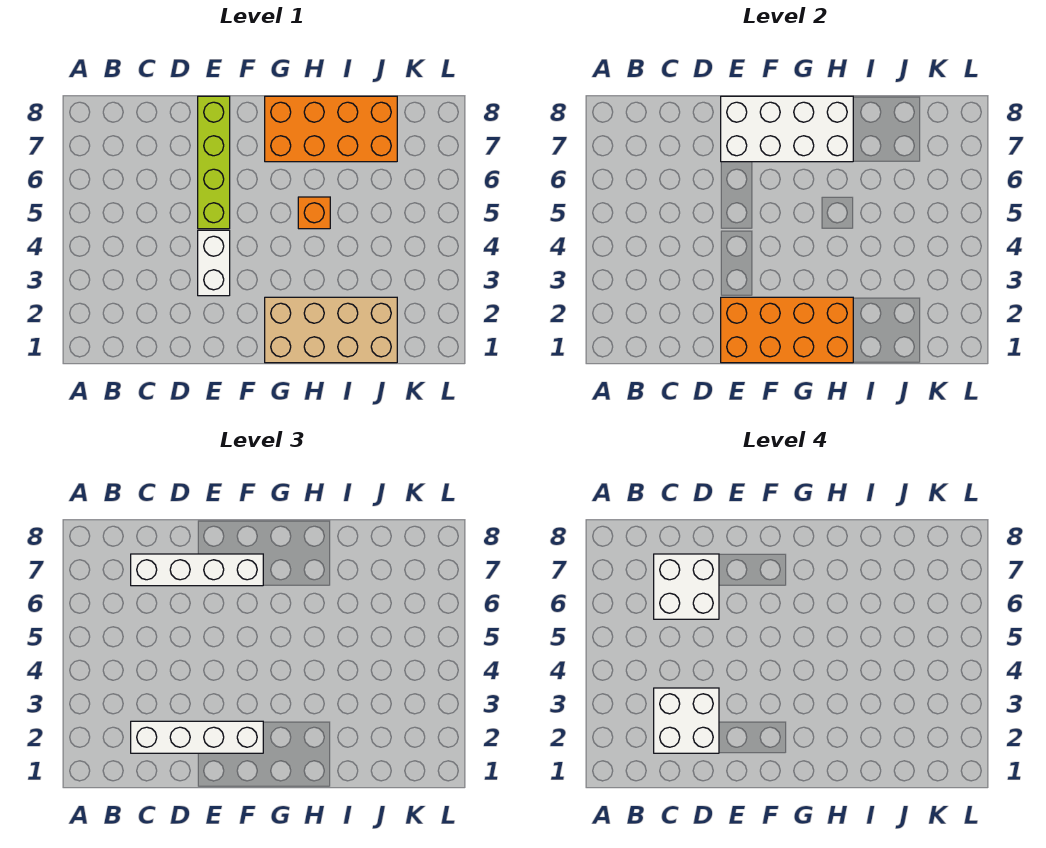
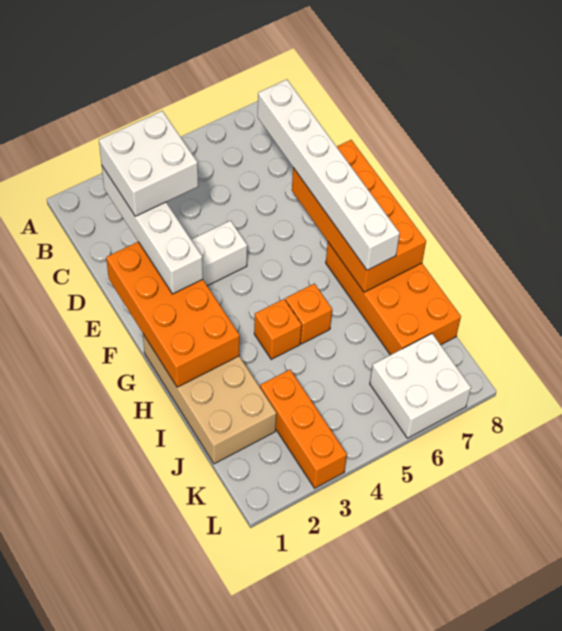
white 2x2 brick [654,554,719,619] -> white 2x2 brick moved to [370,334,471,438]
white 1x4 brick [131,554,263,586] -> white 1x6 brick [258,79,400,270]
lime 1x4 brick [198,96,230,229] -> none
white 2x4 brick [721,96,853,162] -> orange 2x4 brick [292,140,426,292]
none -> orange 1x1 brick [254,299,302,359]
none -> orange 1x3 brick [260,370,347,488]

